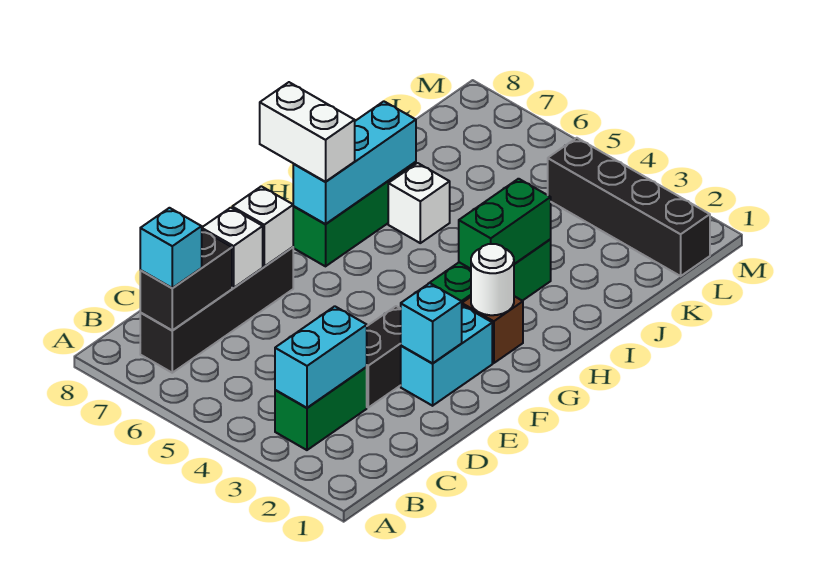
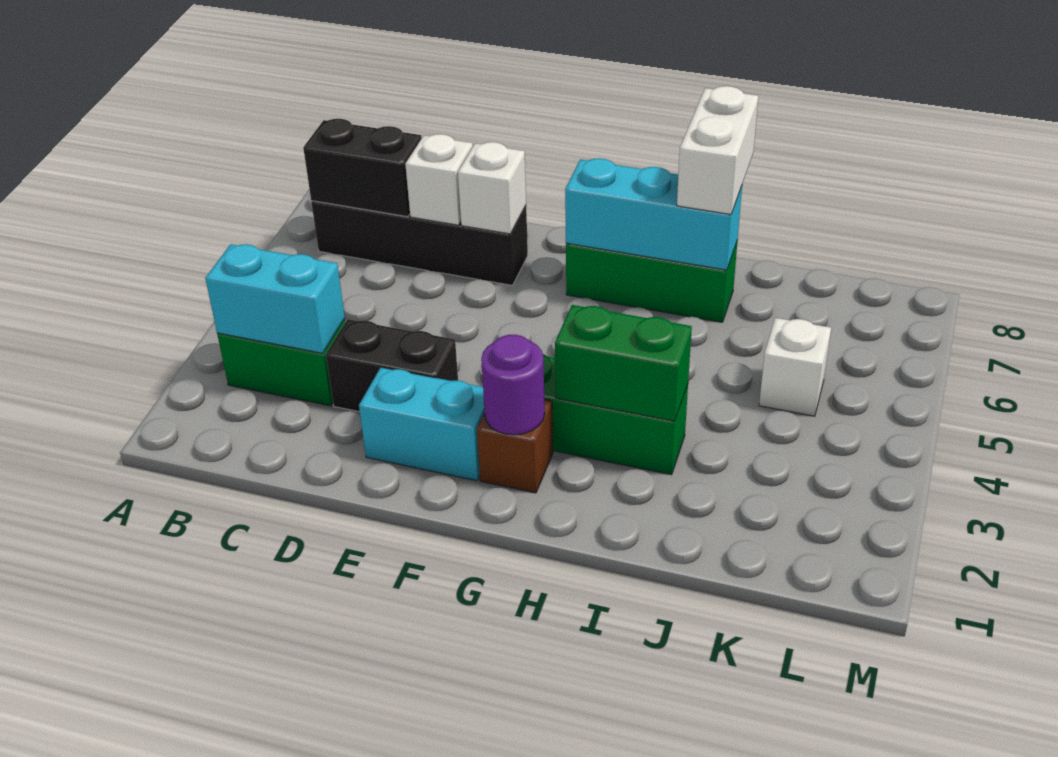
cyan 1x1 brick [140,208,202,288] -> none
cyan 1x1 brick [401,283,462,364] -> none
white 1x1 round brick [471,244,514,315] -> purple 1x1 round brick [481,335,545,435]
white 1x2 brick [260,82,355,182] -> white 1x2 brick moved to [677,86,758,214]
white 1x1 brick [388,163,450,243] -> white 1x1 brick moved to [759,318,831,416]
black 1x4 brick [548,138,710,276] -> none

